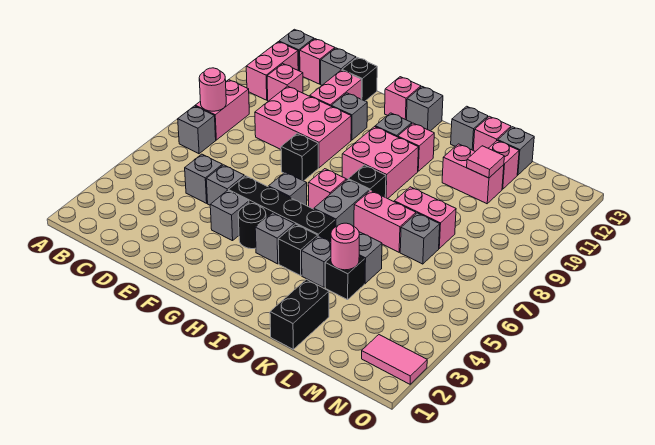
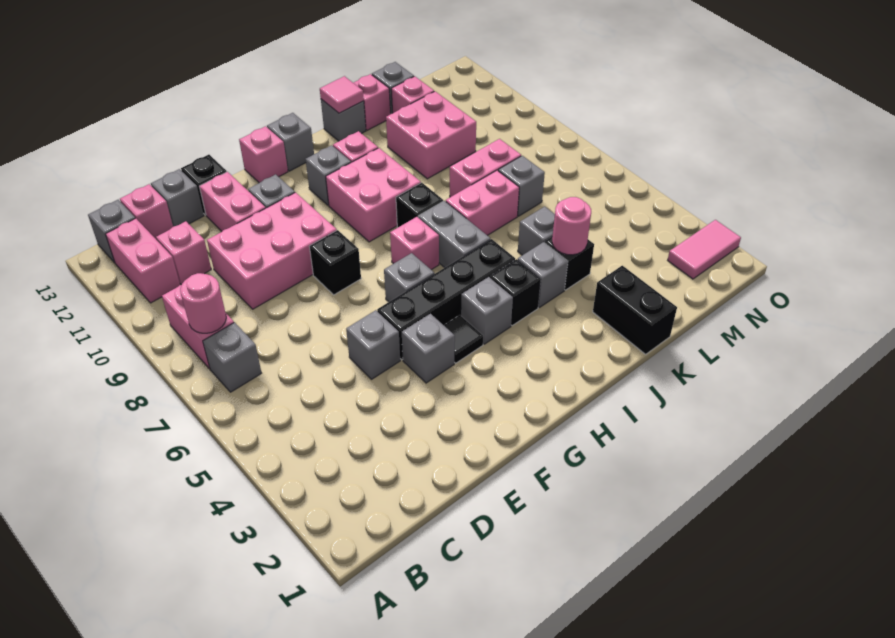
grey 1x1 brick [185,154,222,203] -> none
black 1x1 round brick [238,204,266,249] -> black 1x1 tile [444,315,483,363]
pink 1x2 brick [442,144,504,204] -> pink 2x2 brick [386,91,476,179]
pink 1x1 tile [467,146,504,178] -> pink 1x1 tile moved to [320,76,364,113]

